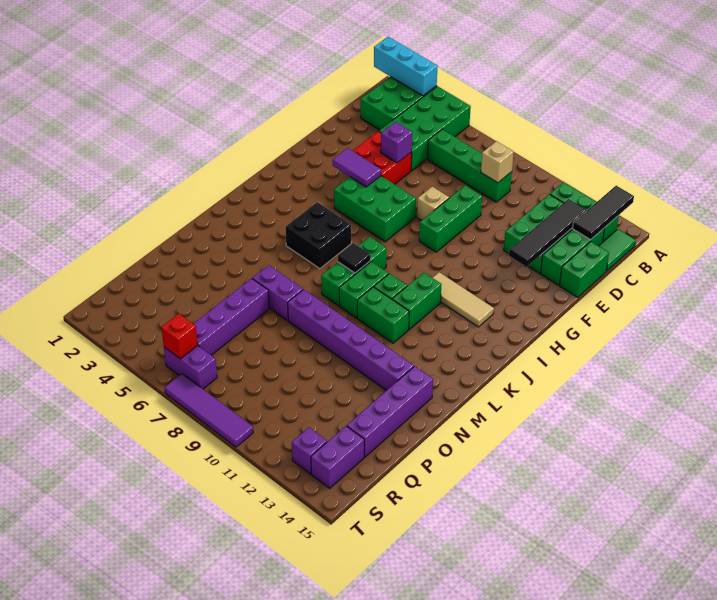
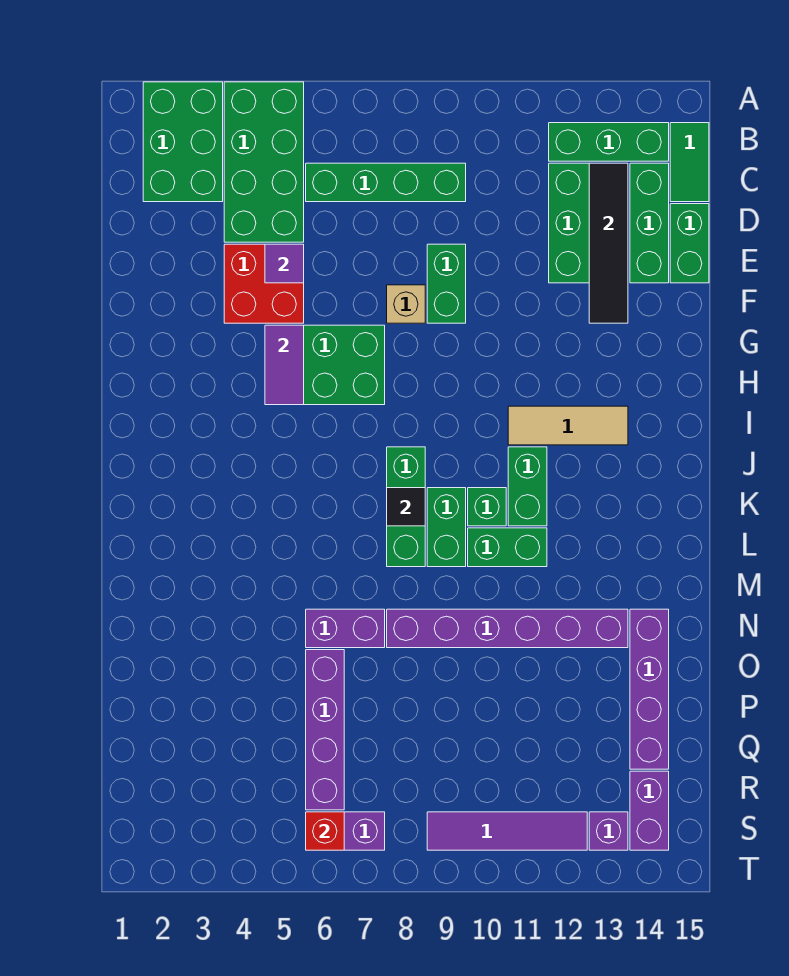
cyan 1x3 brick [374,37,437,96] -> none
black 1x3 tile [573,186,634,240] -> none
tan 1x1 brick [481,141,514,183] -> none
purple 1x1 brick [381,122,412,163] -> purple 1x1 tile [265,244,304,283]
green 1x3 brick [419,185,482,252] -> green 1x2 brick [427,244,466,323]
purple 1x2 tile [333,148,381,187] -> purple 1x2 tile turned to [265,325,304,405]
black 2x2 brick [285,202,351,269] -> none
purple 1x4 tile [165,374,253,447] -> purple 1x4 tile moved to [427,812,587,850]

